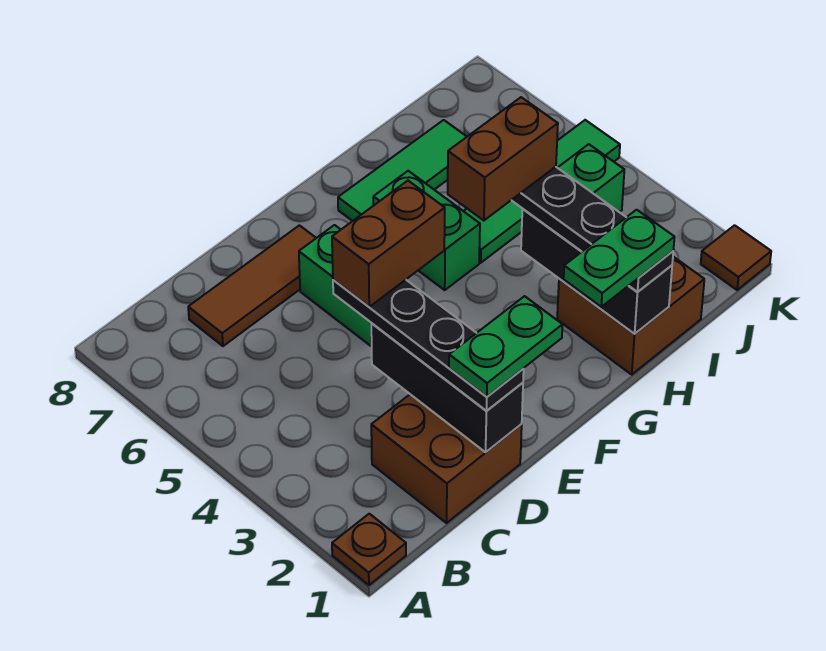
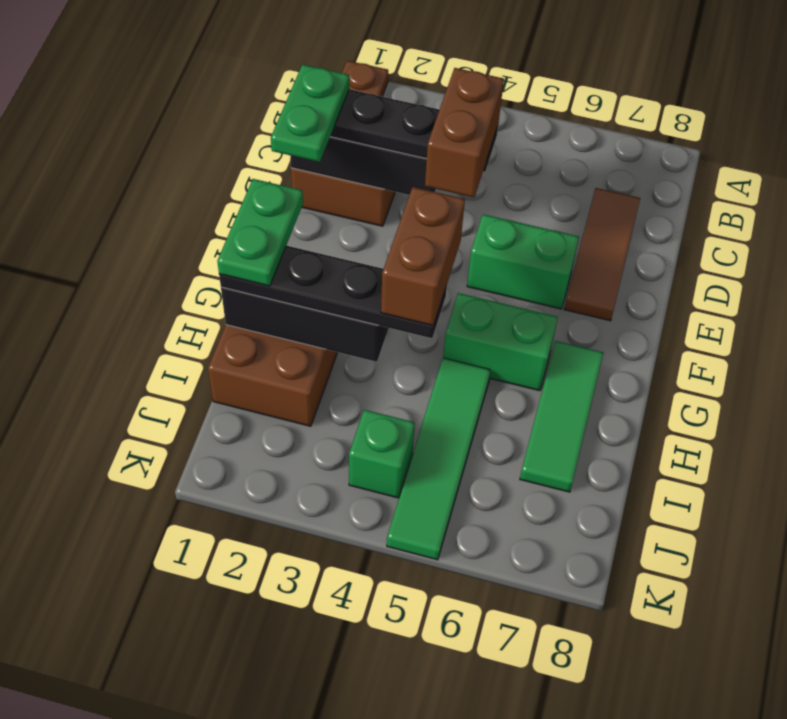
brown 1x1 tile [701,225,771,290] -> none

